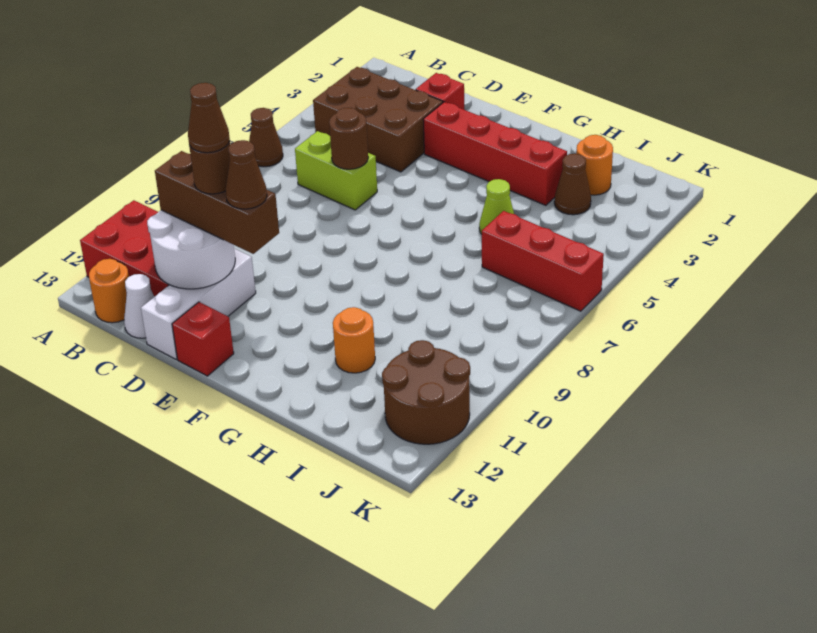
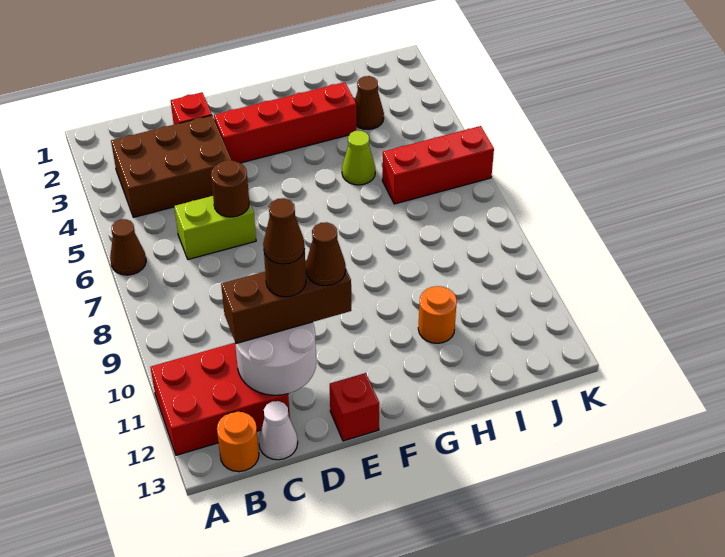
white 1x3 brick [141,249,256,360] -> none
orange 1x1 round brick [576,135,613,195] -> none
brown 2x2 round brick [382,340,470,444] -> none

